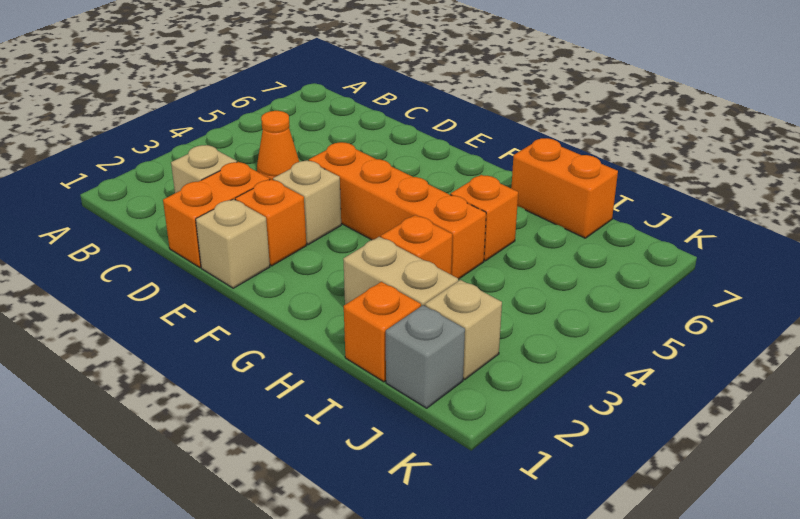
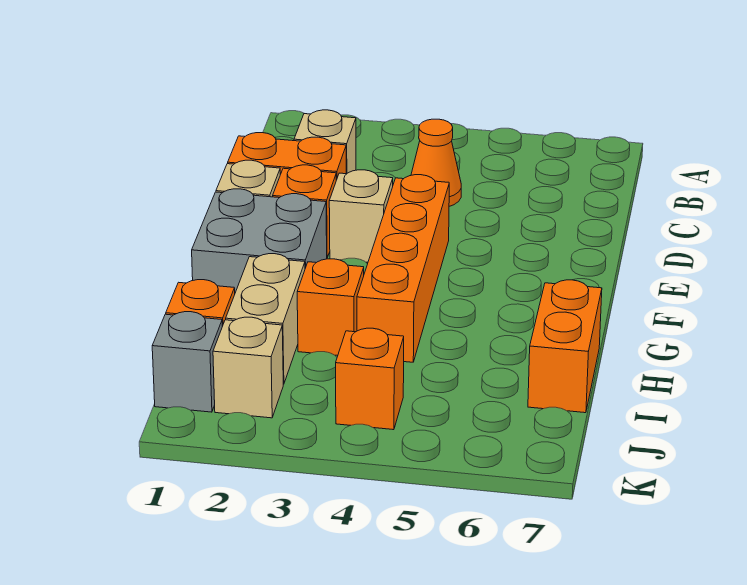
none -> grey 2x2 brick [192,189,327,293]
orange 1x1 brick [451,175,518,261] -> orange 1x1 brick moved to [336,328,404,430]

